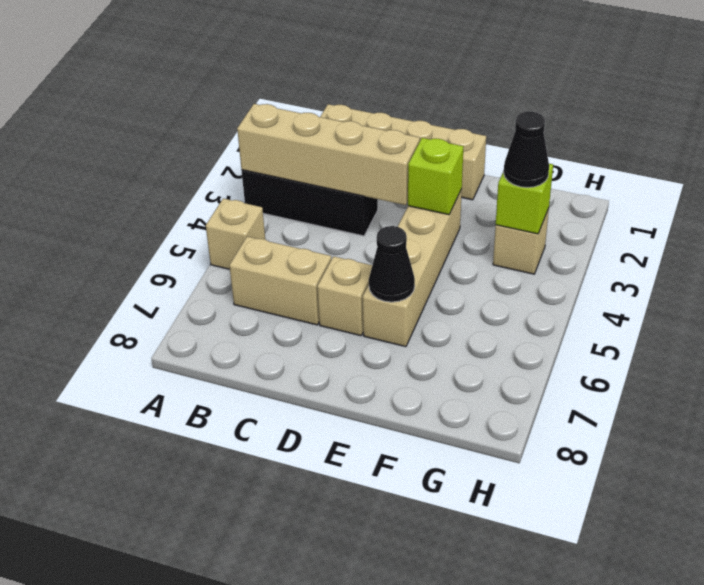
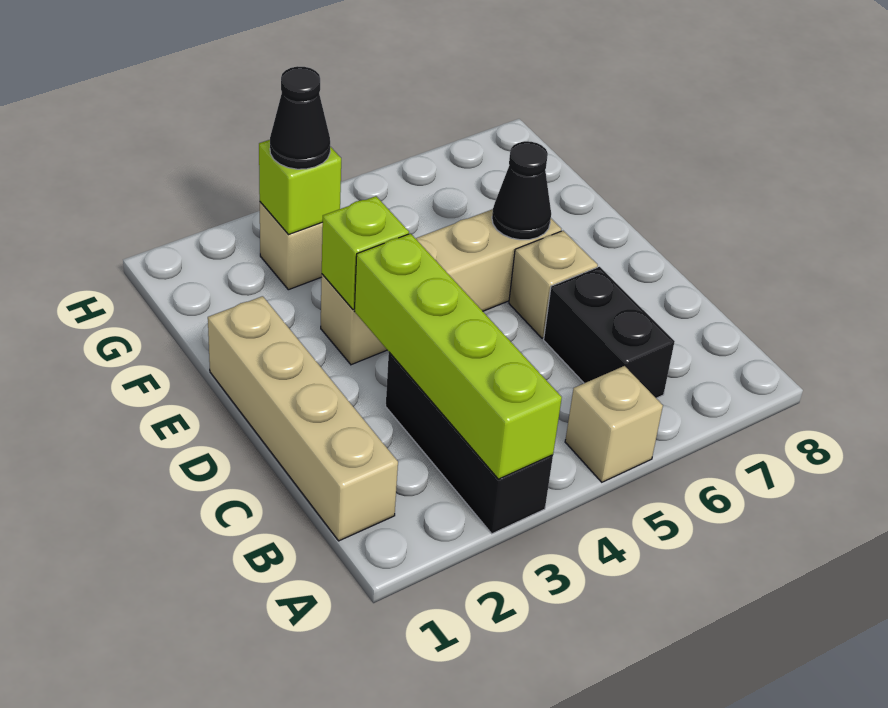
tan 1x4 brick [237,104,420,205] -> lime 1x4 brick [354,234,562,479]
tan 1x2 brick [229,237,331,325] -> black 1x2 brick [544,267,675,398]

